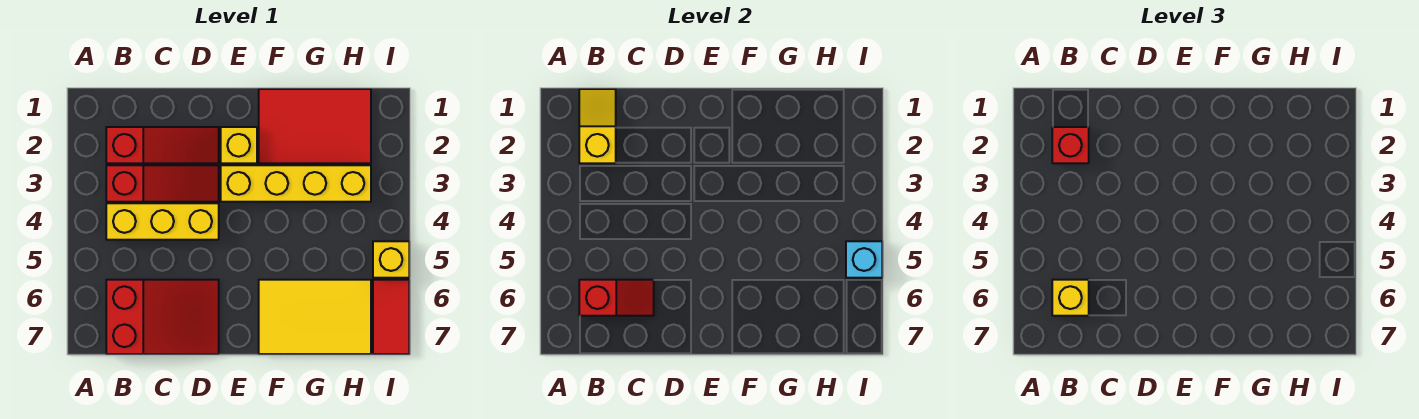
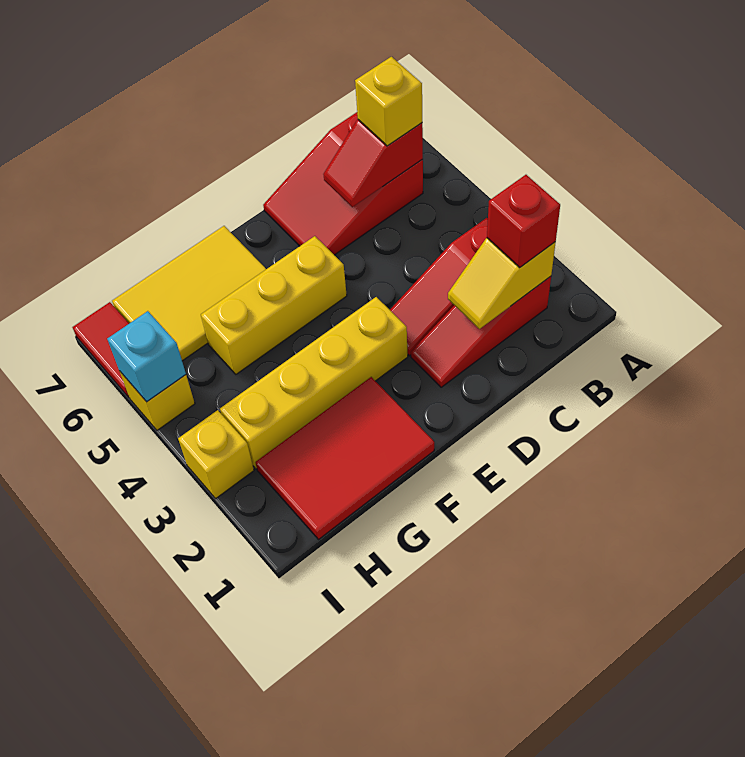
yellow 1x2 slope [579,89,616,163] -> yellow 1x2 slope turned to [448,238,556,329]
yellow 1x3 brick [106,203,219,240] -> yellow 1x3 brick moved to [201,236,347,374]
yellow 1x1 brick [221,127,257,163] -> yellow 1x1 brick moved to [178,410,254,499]

